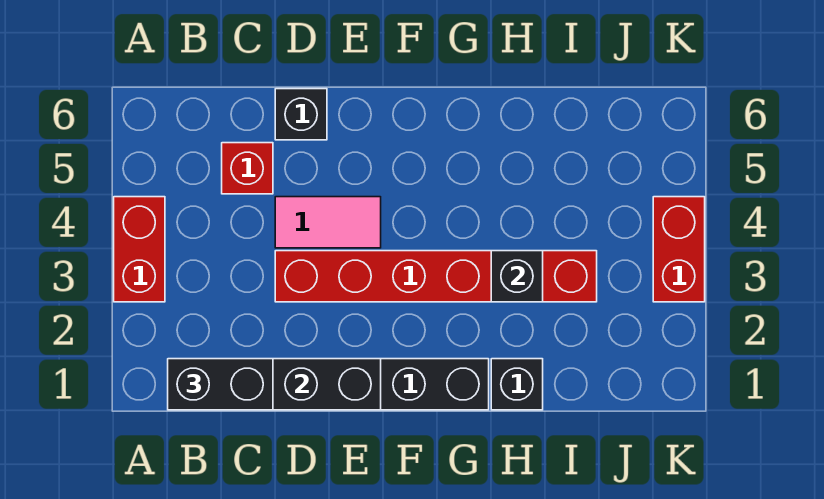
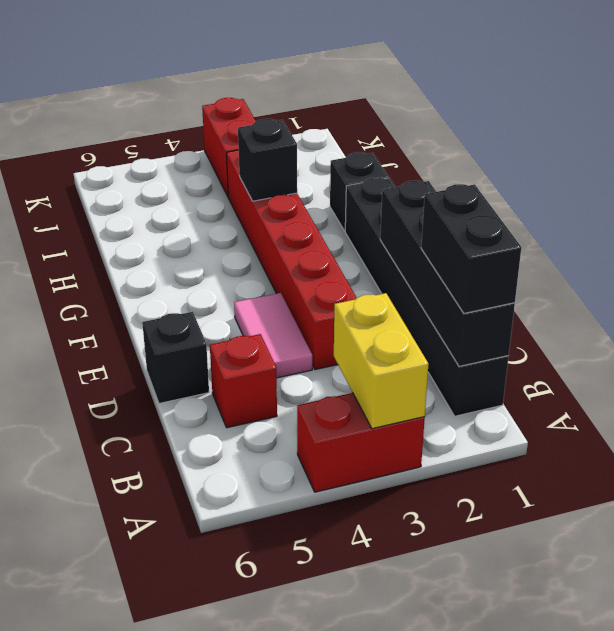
none -> yellow 1x2 brick [334,293,428,429]
red 1x2 brick [653,197,705,302] -> red 1x2 brick turned to [202,98,256,196]

